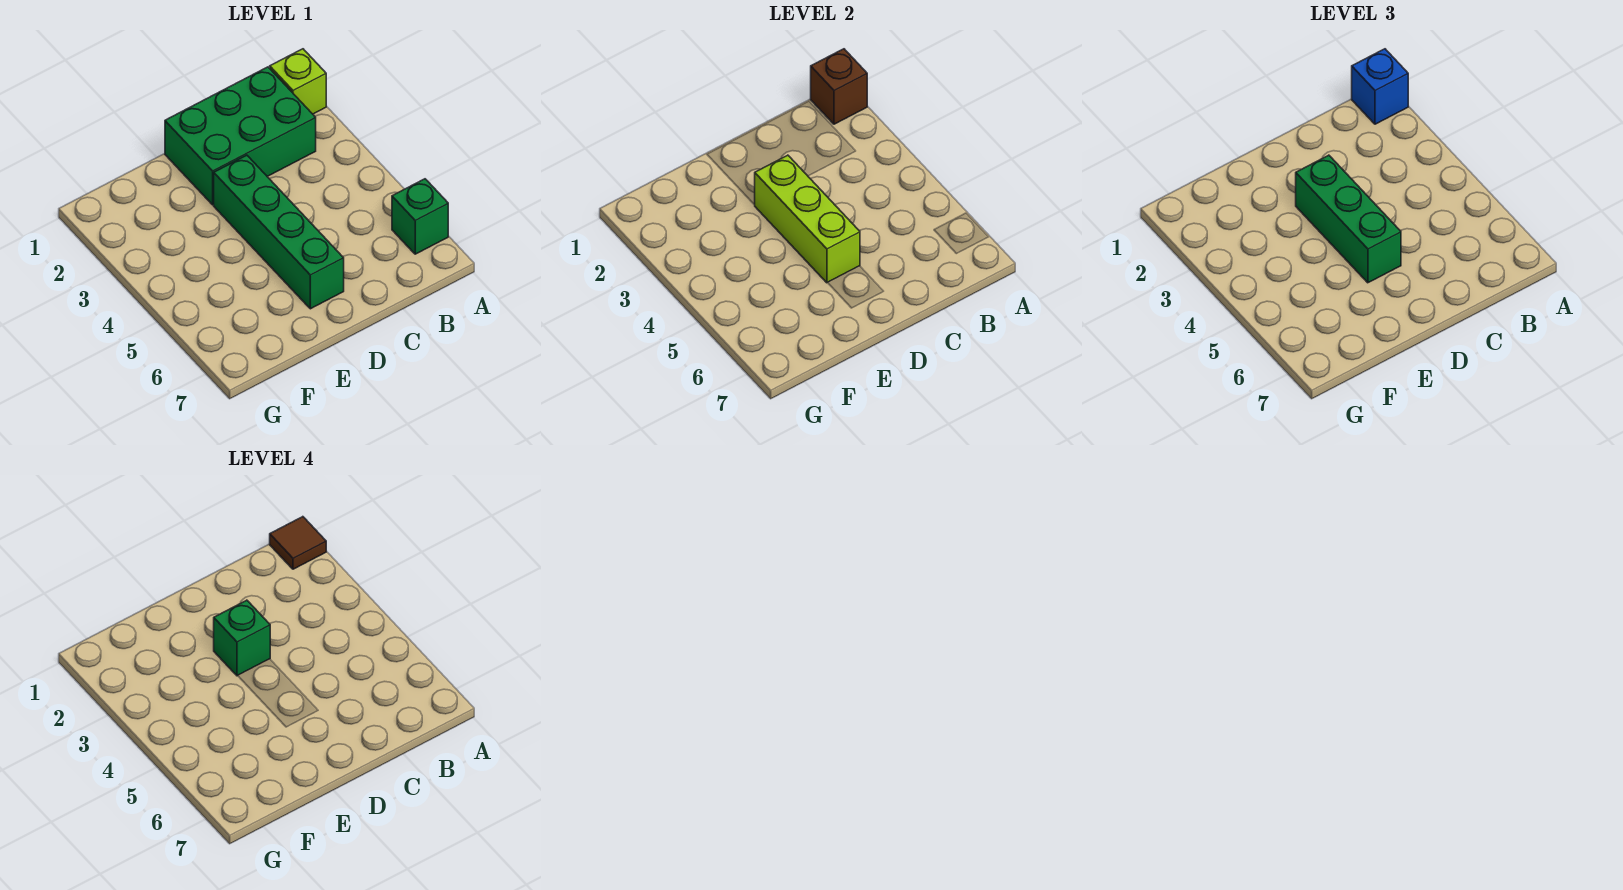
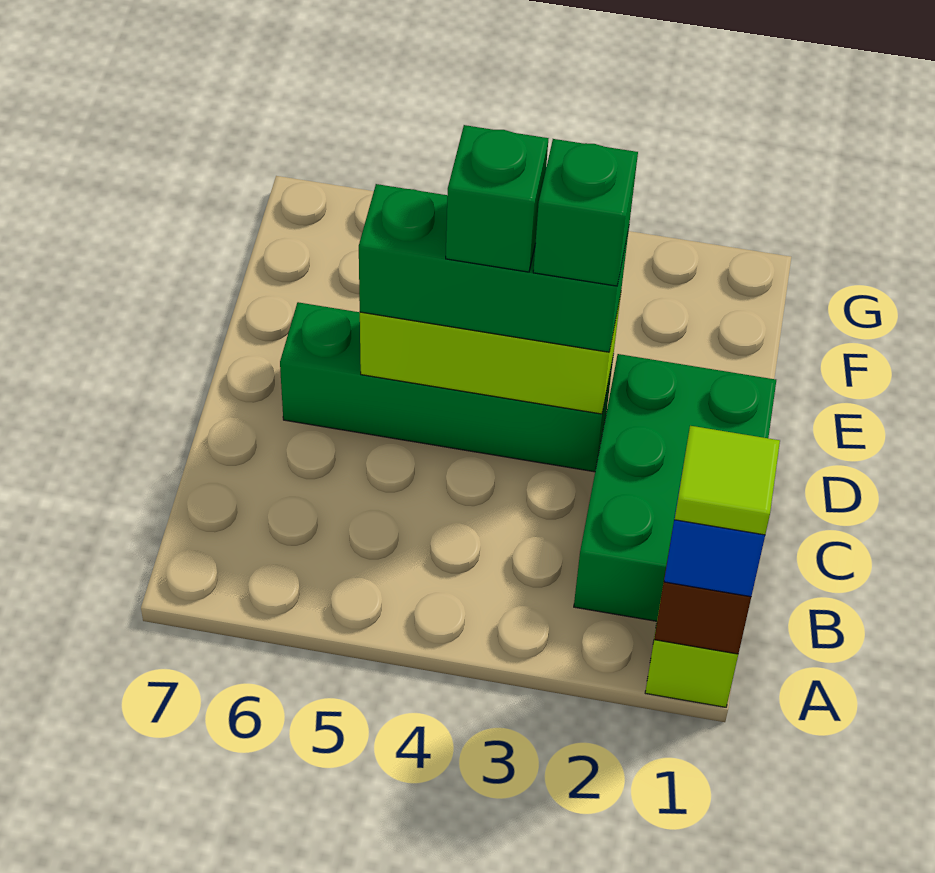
brown 1x1 tile [270,517,326,569] -> lime 1x1 tile [675,426,780,535]
green 1x1 brick [392,179,448,254] -> green 1x1 brick moved to [446,125,548,272]

